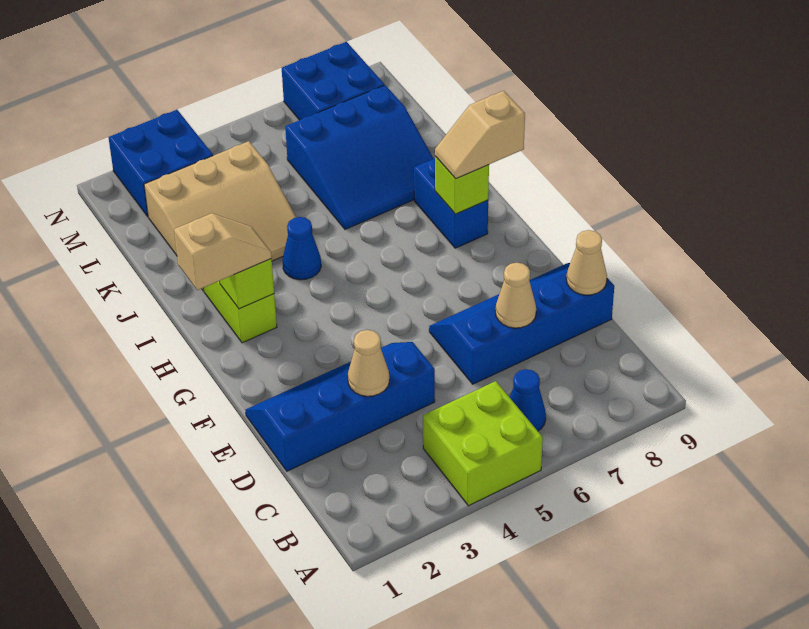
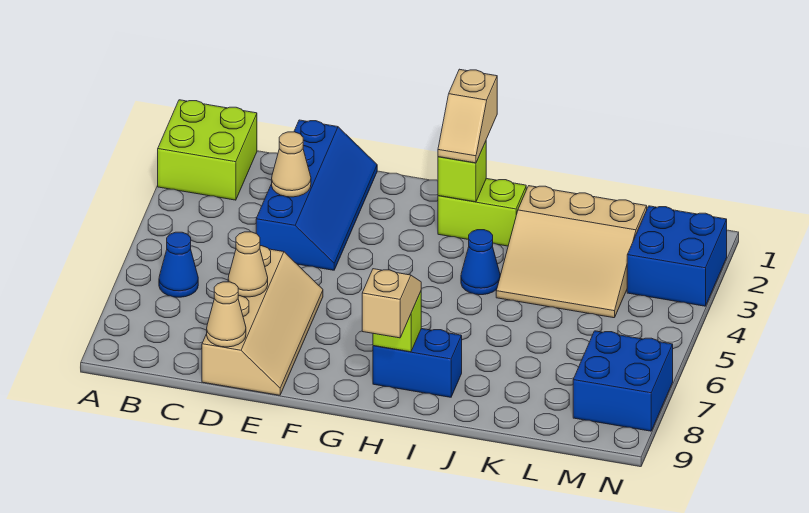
lime 2x2 brick [423,381,543,506] -> lime 2x2 brick moved to [158,100,257,200]
blue 2x4 slope [429,263,614,384] -> tan 2x4 slope [202,246,323,395]
tan 3x3 slope [144,141,296,291] -> tan 3x3 slope turned to [496,186,647,318]
blue 3x3 slope [285,85,434,229] -> none

